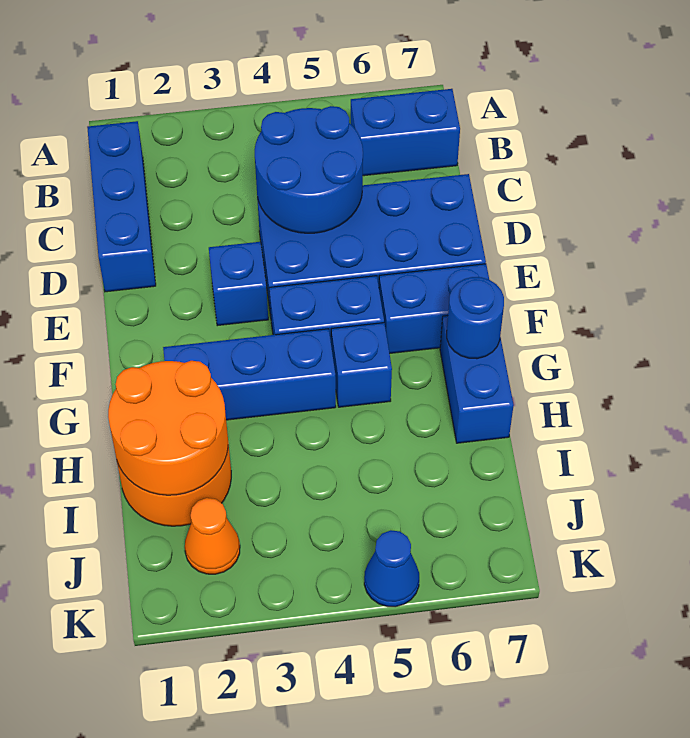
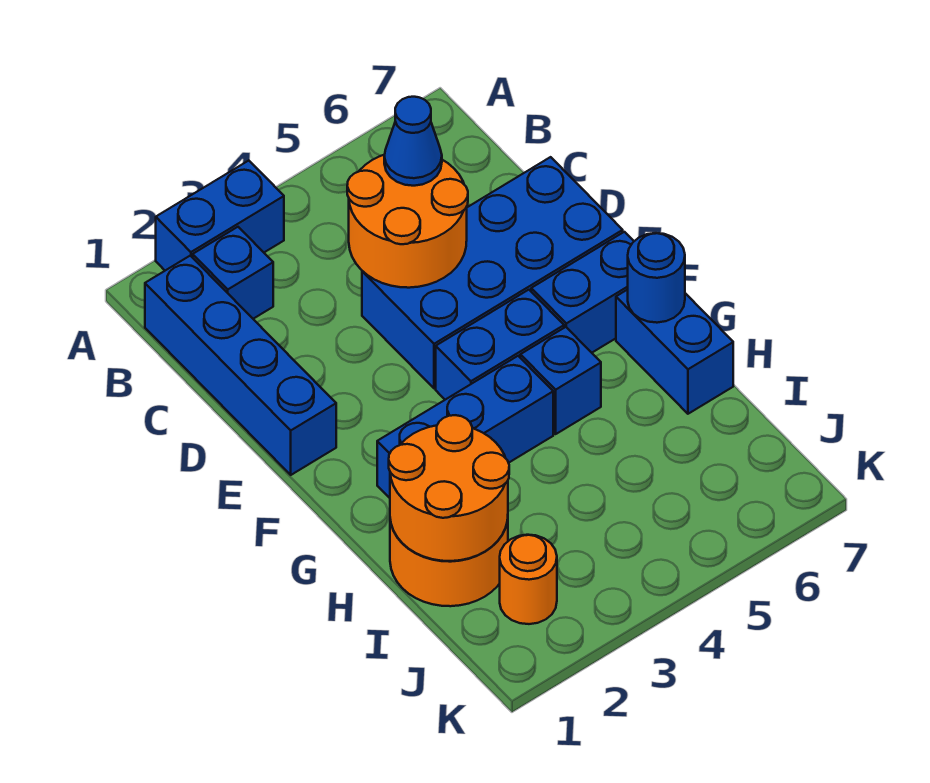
blue 1x3 brick [87,121,156,292] -> blue 1x4 brick [145,256,336,475]
blue 1x2 brick [351,89,460,176] -> blue 1x2 brick moved to [156,161,284,270]
blue 2x2 round brick [255,106,363,233] -> orange 2x2 round brick [347,155,468,288]
blue 1x1 brick [209,242,268,326] -> blue 1x1 brick moved to [193,227,273,319]
orange 1x1 cone [185,498,240,574] -> orange 1x1 round brick [500,535,557,624]
blue 1x1 cone [364,530,419,607] -> blue 1x1 cone moved to [384,97,442,186]

